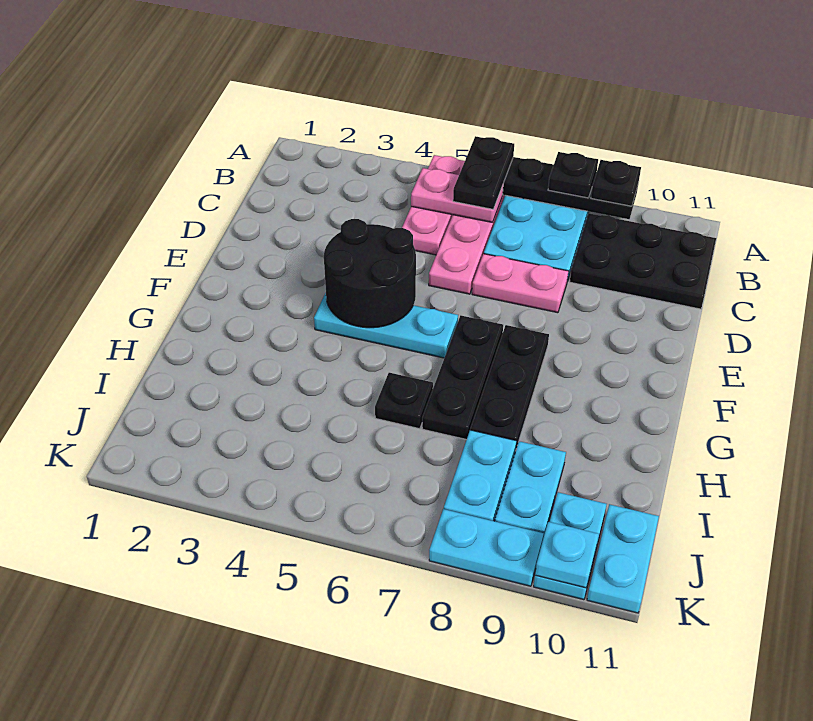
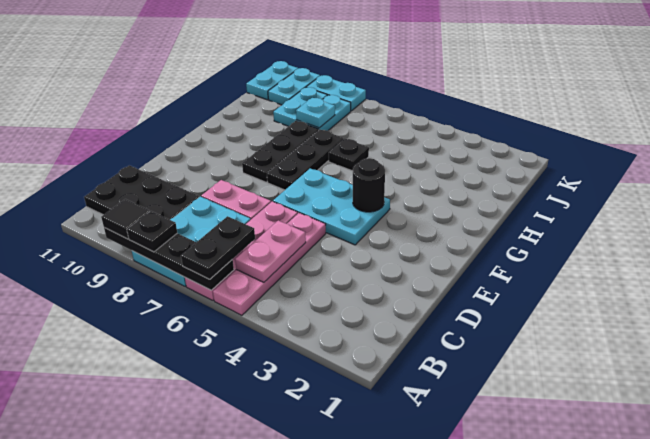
pink 1x3 plate [402,155,465,255] -> pink 1x4 plate [213,213,326,315]
black 1x1 plate [591,160,641,206] -> black 1x1 tile [101,199,150,239]
pink 1x2 plate [411,168,503,222] -> pink 1x2 plate turned to [235,221,306,282]
black 2x2 round brick [324,219,416,328] -> black 1x1 round brick [353,158,385,212]
cyan 1x3 plate [314,293,458,358] -> cyan 2x3 plate [273,168,390,245]
cyan 1x1 plate [535,522,599,588] -> cyan 1x1 plate moved to [296,98,335,128]

